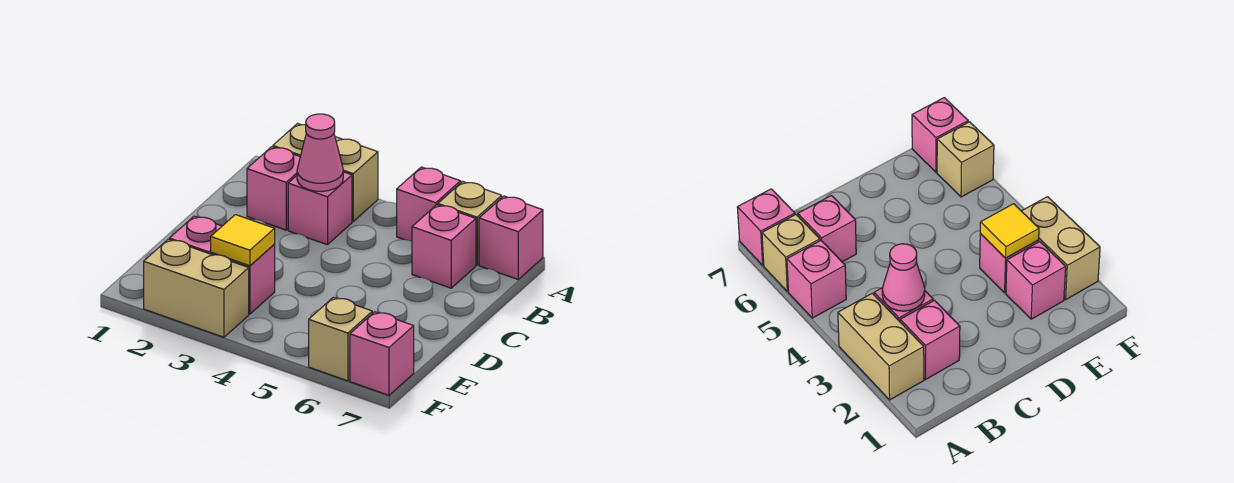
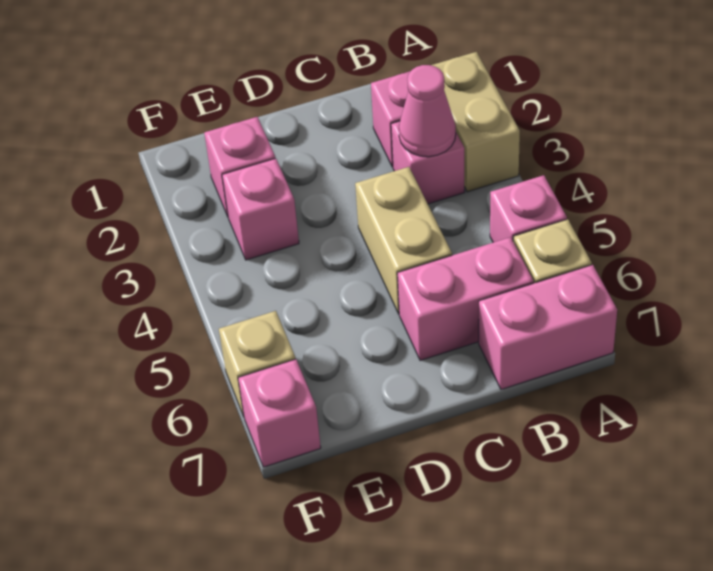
pink 1x1 brick [479,196,543,279] -> pink 1x2 brick [479,265,617,389]
pink 1x1 brick [412,205,476,288] -> pink 1x2 brick [397,237,534,361]
yellow 1x1 tile [211,215,275,266] -> none
tan 1x2 brick [144,239,249,337] -> tan 1x2 brick moved to [355,167,452,314]

